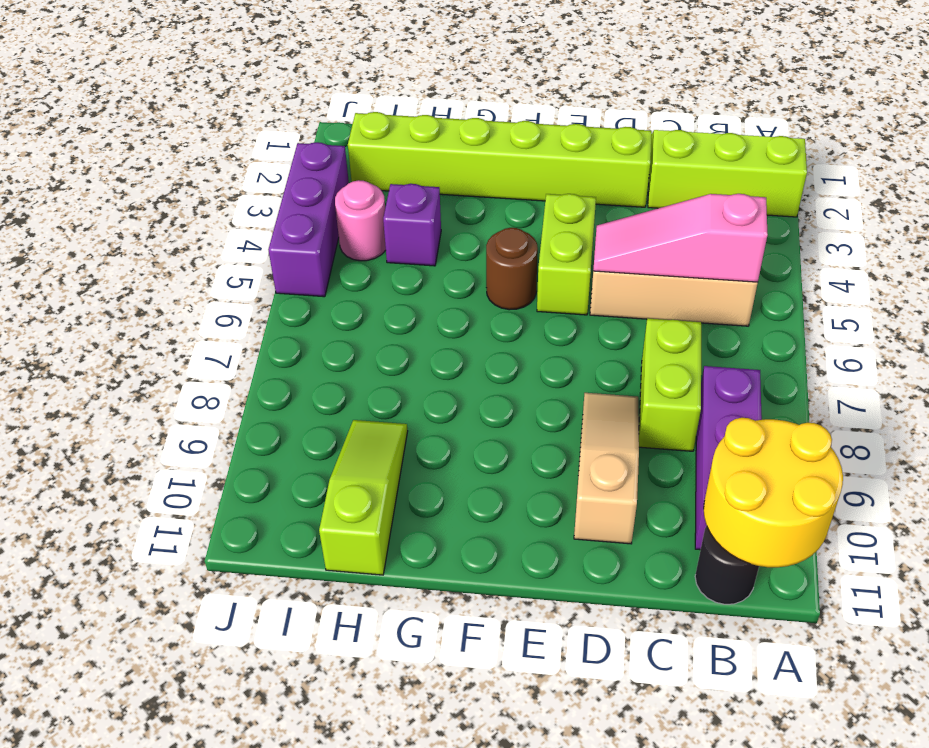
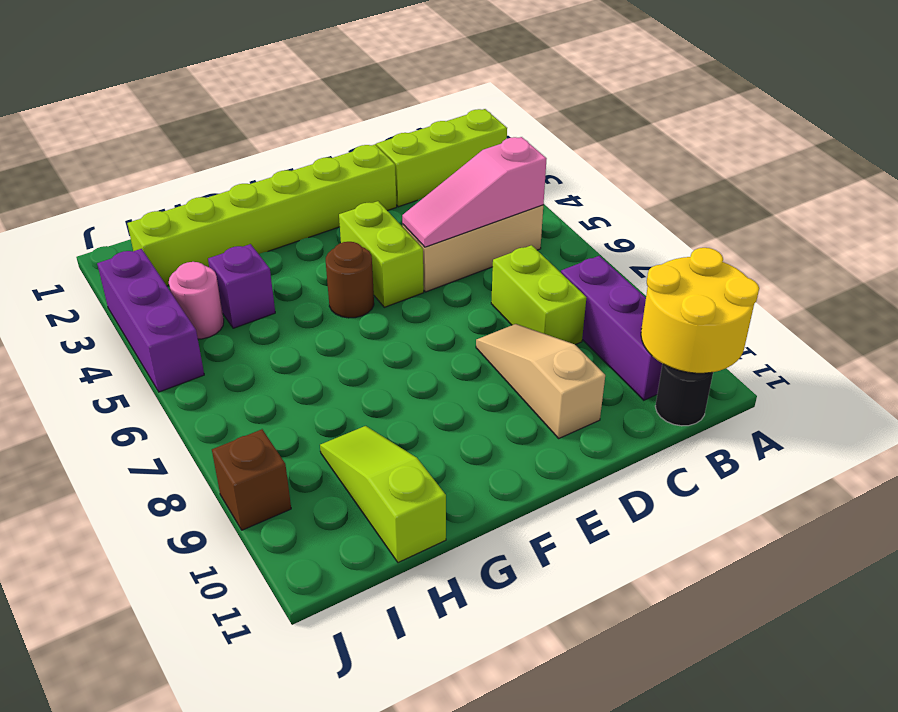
none -> brown 1x1 brick [212,429,291,530]

